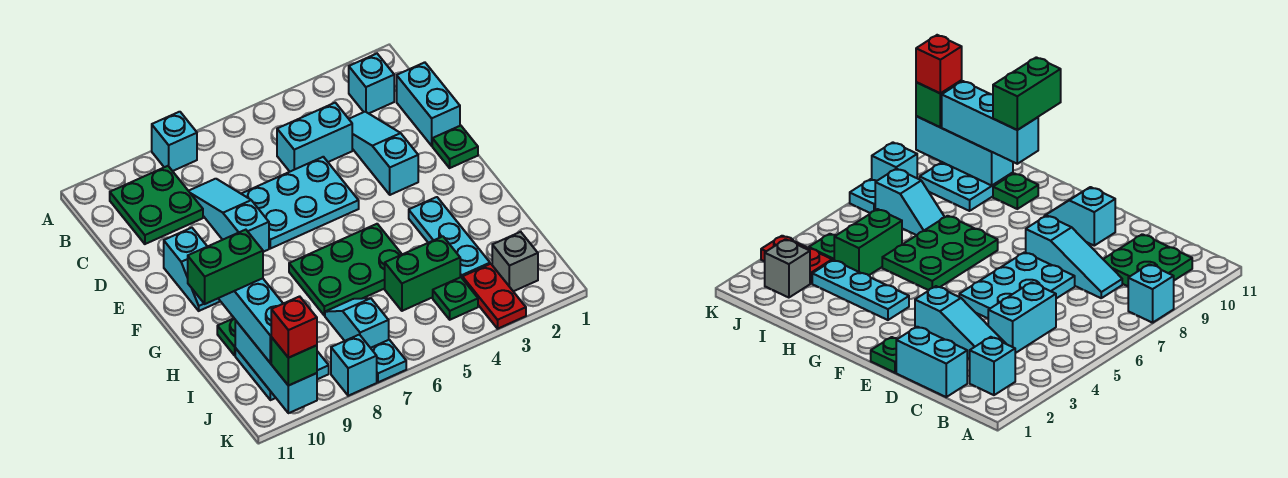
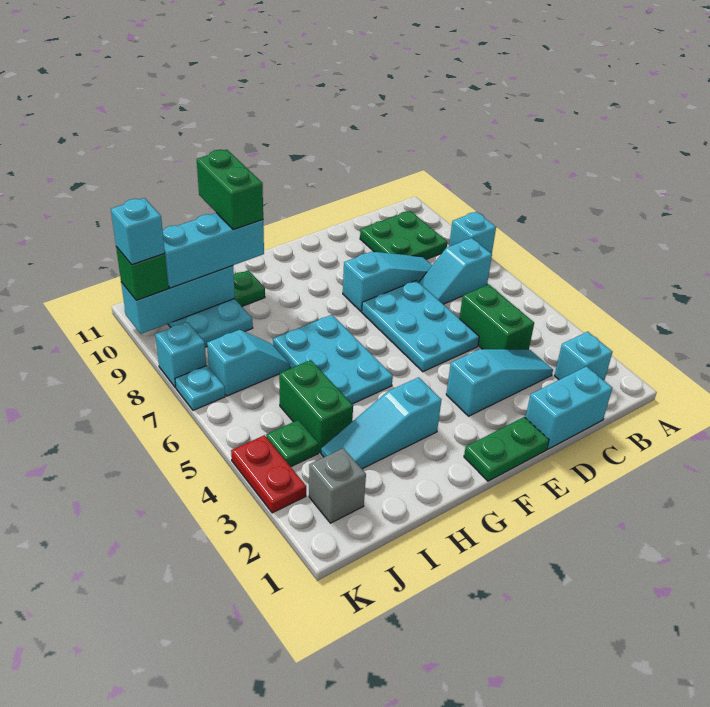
cyan 1x2 brick [277,103,352,172] -> green 1x2 brick [459,285,534,350]
green 1x1 plate [432,126,478,168] -> green 1x2 plate [464,417,549,481]
cyan 1x2 slope [164,228,220,311] -> cyan 1x2 slope moved to [419,238,492,304]
cyan 1x3 plate [409,197,490,278] -> cyan 1x3 slope [321,377,442,469]
green 2x3 plate [289,224,402,315] -> cyan 2x3 plate [273,315,393,404]
red 1x2 plate [462,264,526,329] -> red 1x2 plate turned to [231,435,306,513]
red 1x1 brick [271,296,317,358] -> cyan 1x1 brick [111,198,165,265]

